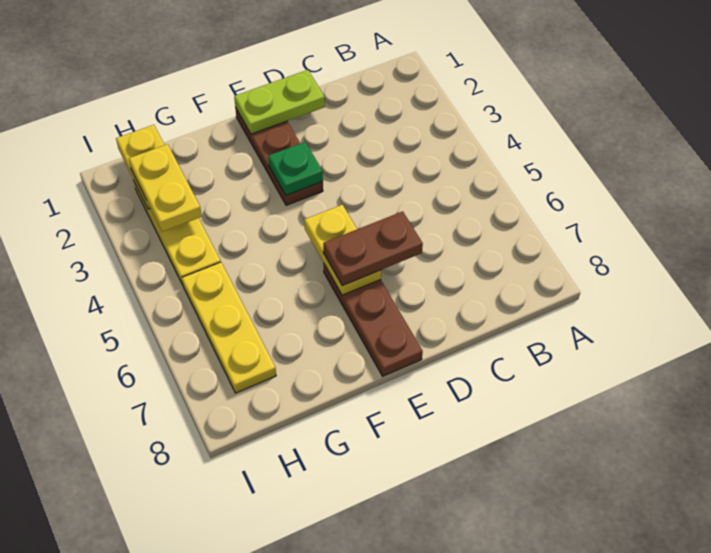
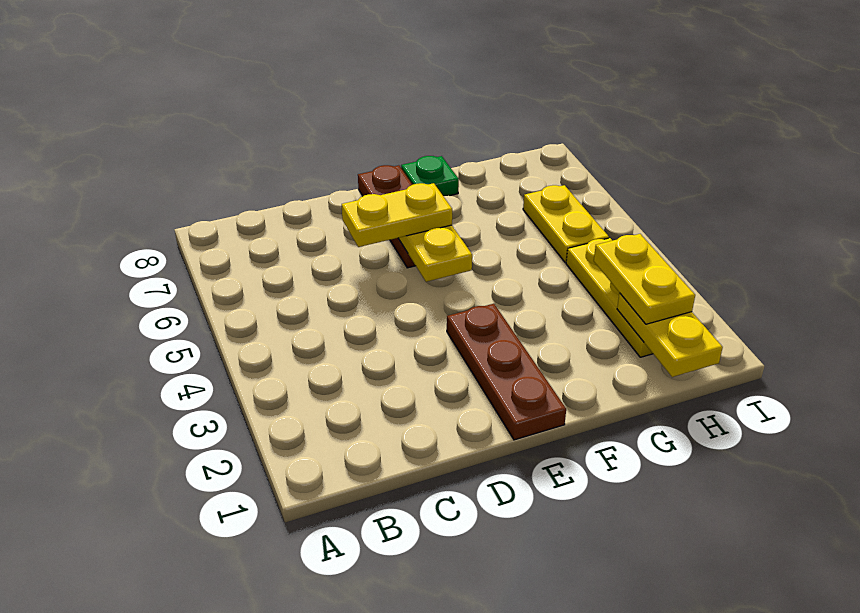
lime 1x2 plate [234,70,325,134] -> none
brown 1x2 plate [323,211,423,286] -> yellow 1x2 plate [342,183,452,247]
green 1x1 plate [268,142,323,195] -> green 1x1 plate moved to [401,156,459,196]
yellow 1x3 plate [182,262,276,393] -> yellow 1x2 plate [523,185,609,262]

